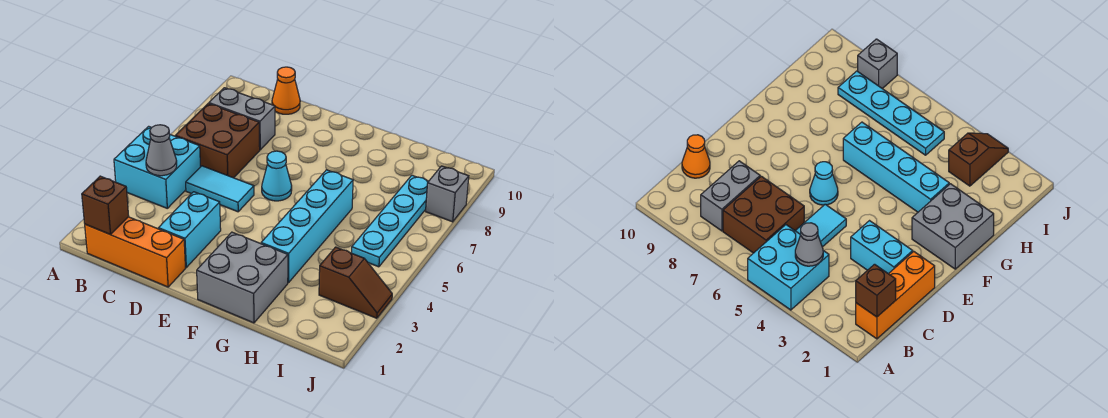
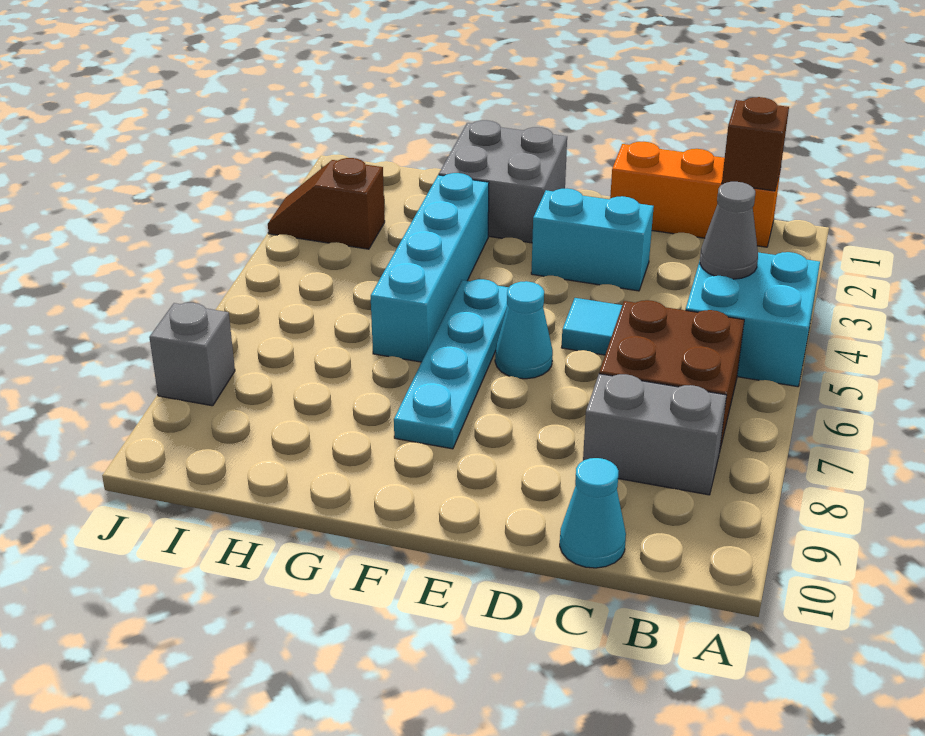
orange 1x1 cone [272,67,300,114] -> cyan 1x1 cone [560,458,626,568]
cyan 1x2 brick [158,192,221,267] -> cyan 1x2 brick turned to [531,189,654,291]
cyan 1x4 plate [352,175,429,267] -> cyan 1x4 plate moved to [394,279,509,449]

